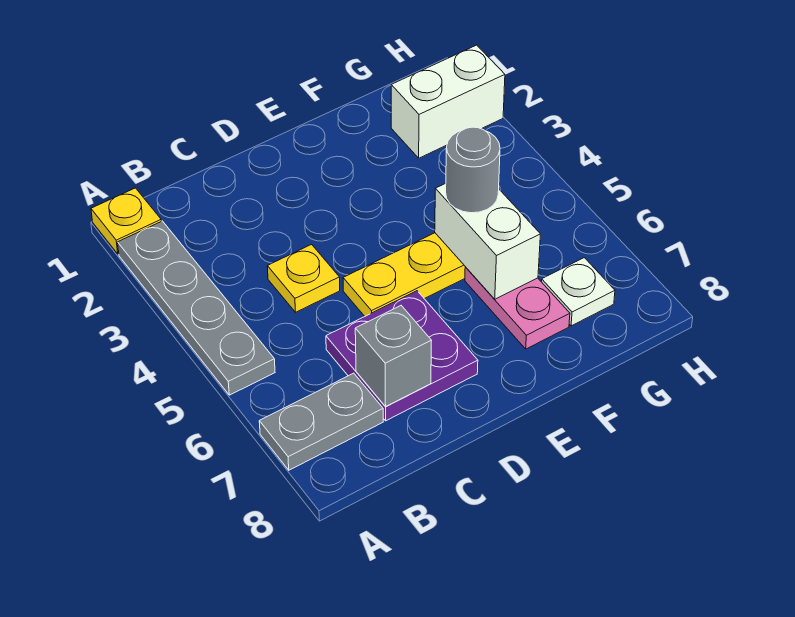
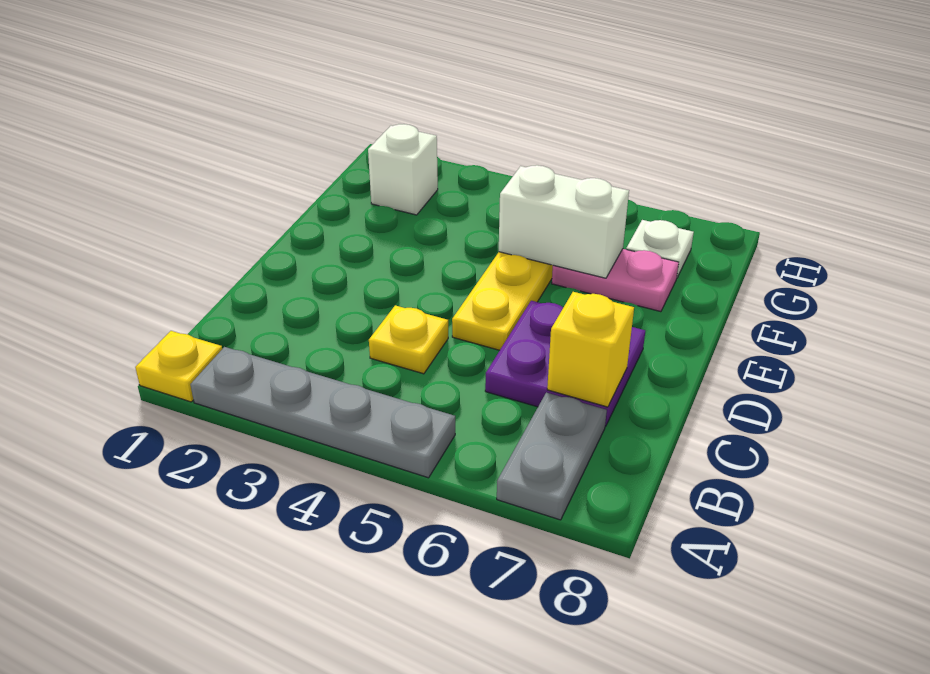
grey 1x1 brick [355,306,431,407] -> yellow 1x1 brick [547,292,634,407]
grey 1x1 round brick [446,127,500,213] -> none
white 1x2 brick [391,45,505,158] -> white 1x1 brick [368,124,438,215]

